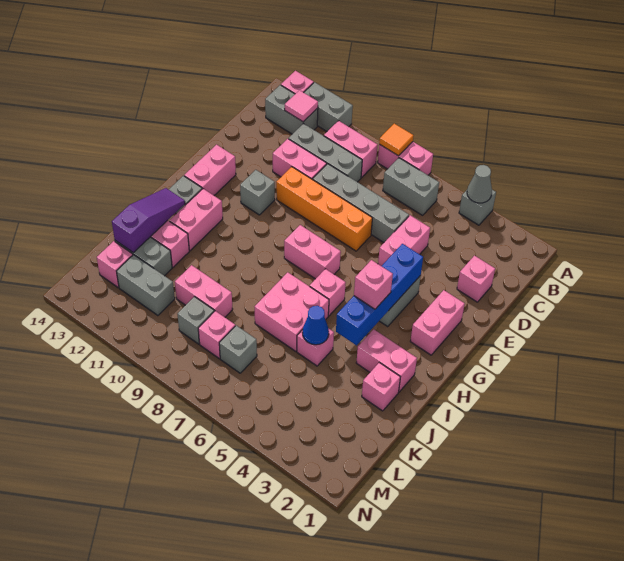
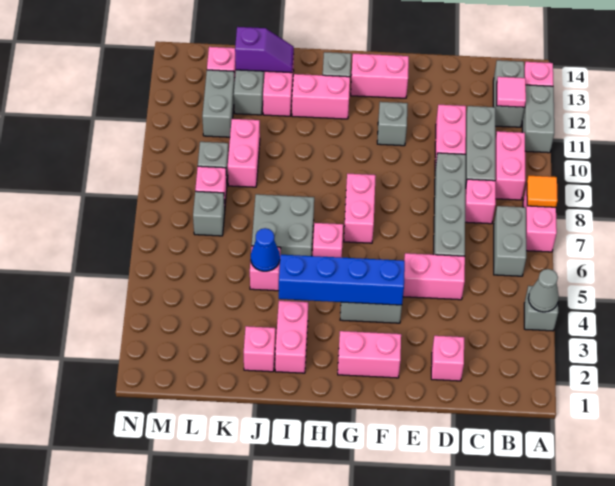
orange 1x4 brick [276,167,372,251] -> none
pink 1x1 brick [354,260,393,309] -> pink 1x1 brick moved to [465,179,496,224]
pink 2x2 brick [255,272,329,351] -> grey 2x2 brick [252,194,314,256]
purple 1x3 slope [112,188,185,253] -> purple 1x2 slope [235,27,294,73]

